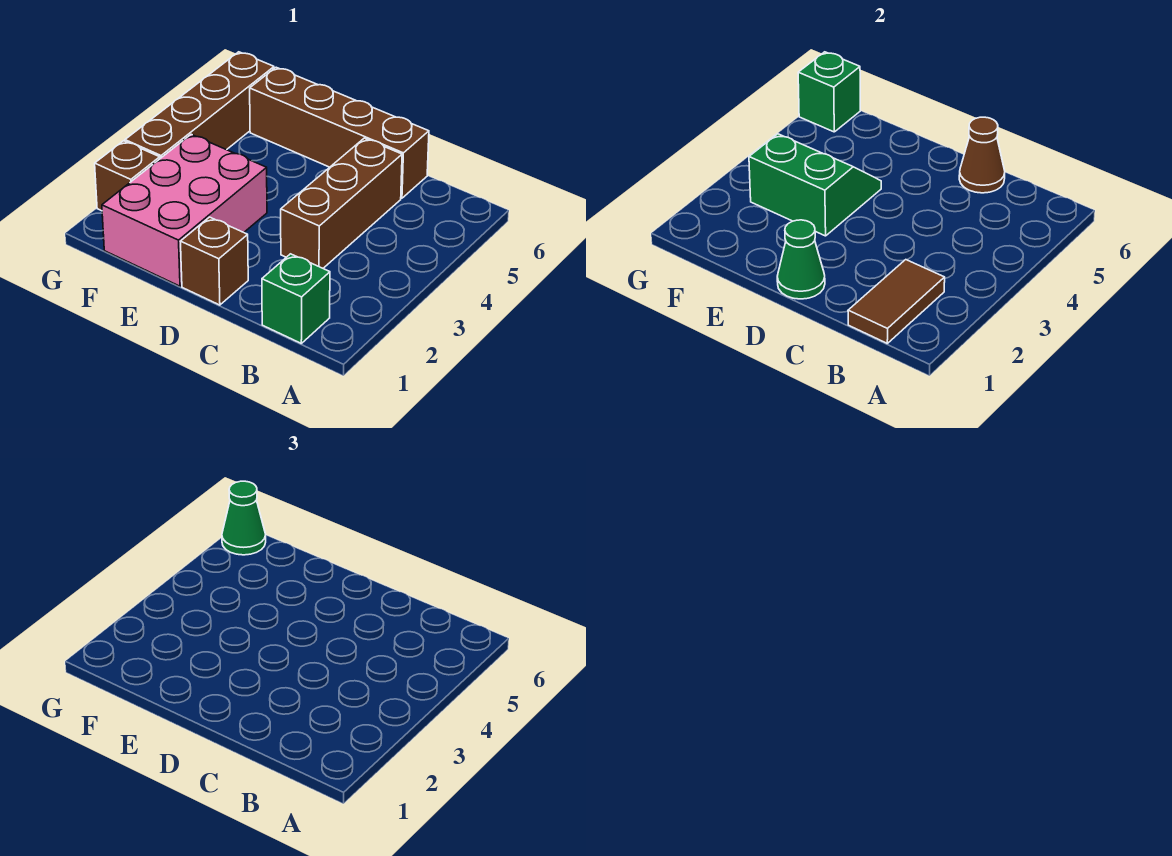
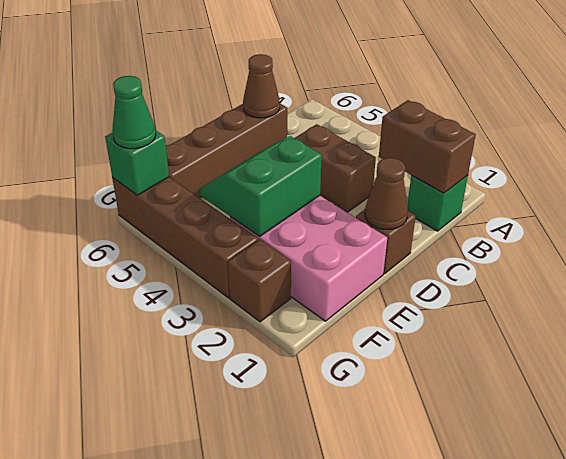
brown 1x2 tile [848,260,945,343] -> brown 1x2 brick [379,100,476,193]
brown 1x3 brick [281,138,402,268] -> brown 1x2 brick [295,124,376,212]
green 1x1 cone [777,220,825,299] -> brown 1x1 cone [365,158,408,229]

